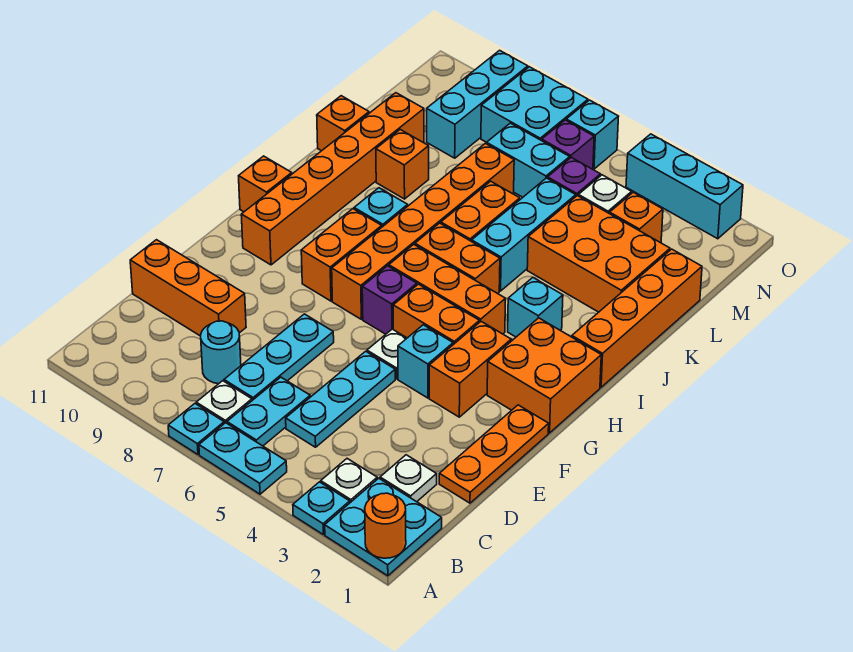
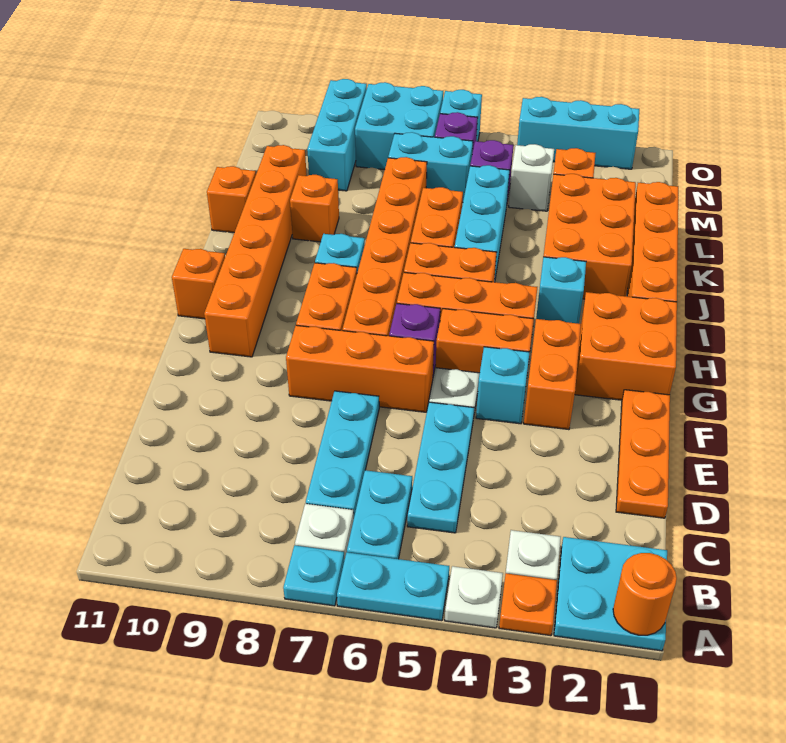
cyan 1x1 plate [293,482,350,535] -> orange 1x1 plate [499,573,557,636]
white 1x1 plate [380,455,437,502] -> white 1x1 plate moved to [445,566,503,628]
cyan 1x1 round brick [201,321,241,384] -> none
orange 1x3 brick [130,240,246,336] -> orange 1x3 brick moved to [286,325,434,412]
orange 2x3 brick [527,196,670,312] -> orange 2x3 brick turned to [543,174,636,299]

